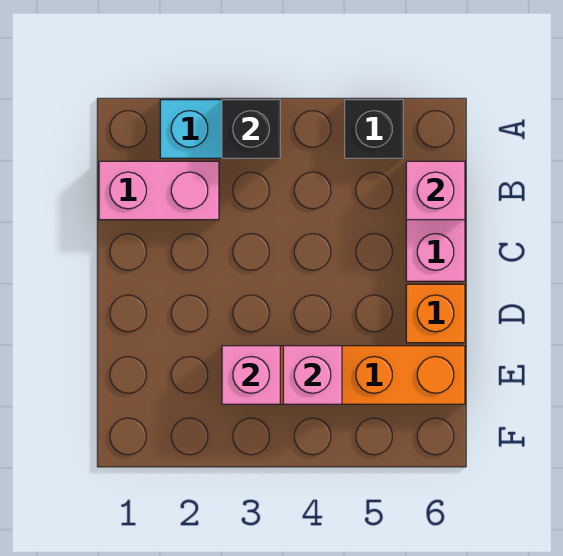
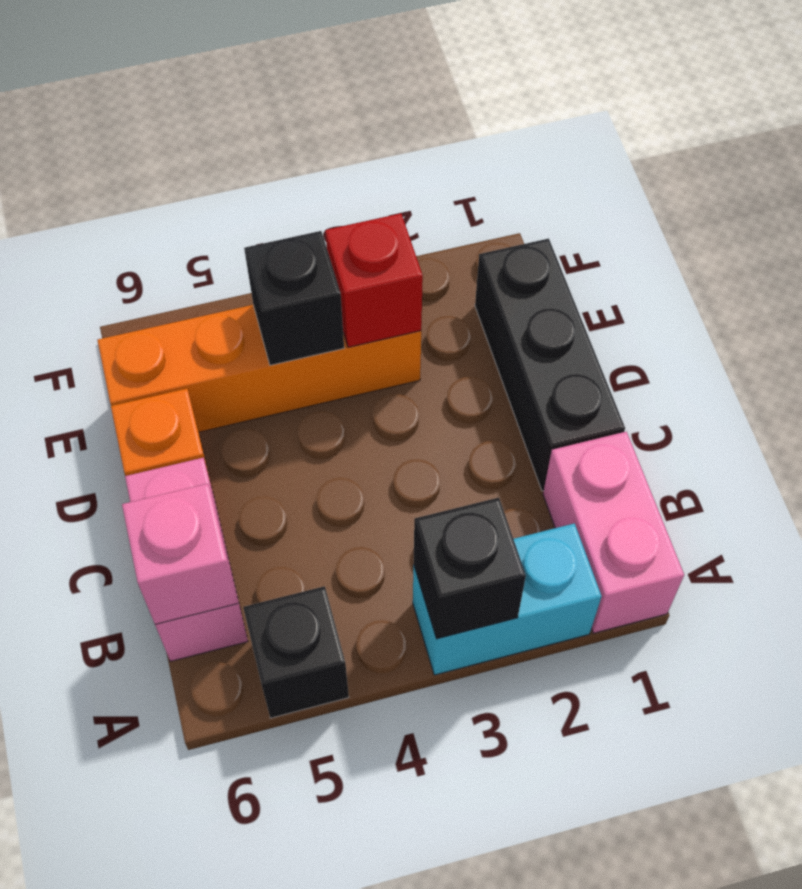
pink 1x2 brick [99,161,219,220] -> pink 1x2 brick turned to [543,432,684,633]
none -> black 1x3 brick [475,238,625,491]
pink 1x1 brick [222,346,280,404] -> red 1x1 brick [325,213,423,347]
pink 1x1 brick [283,346,342,404] -> black 1x1 brick [244,231,344,365]

